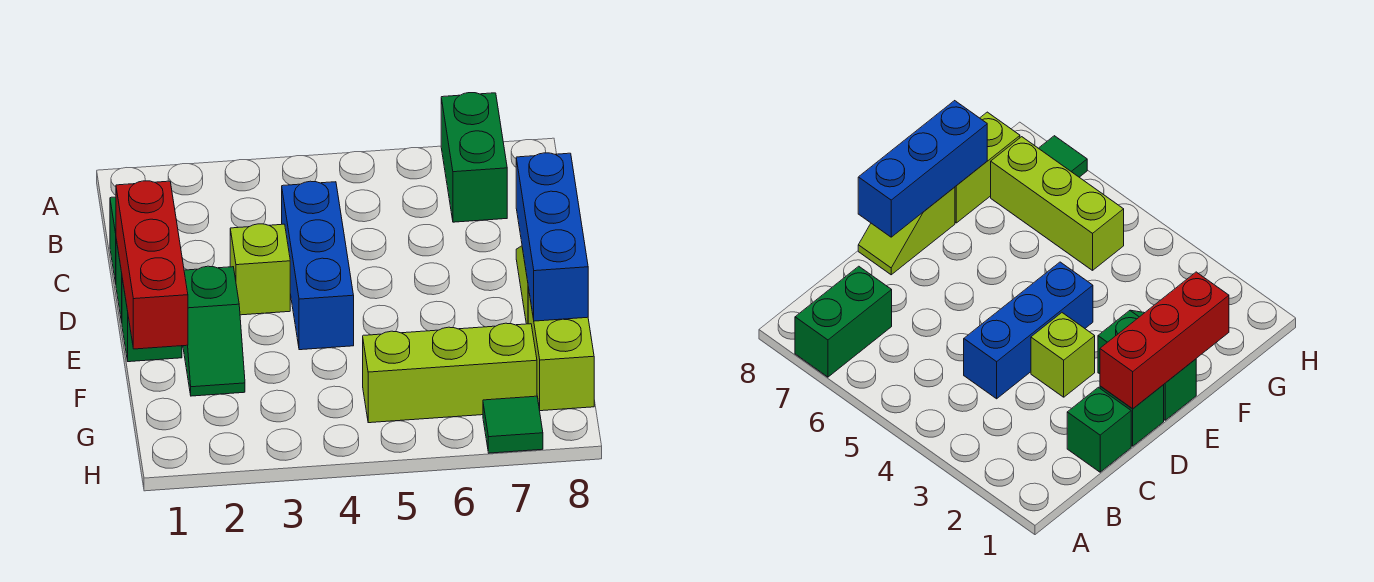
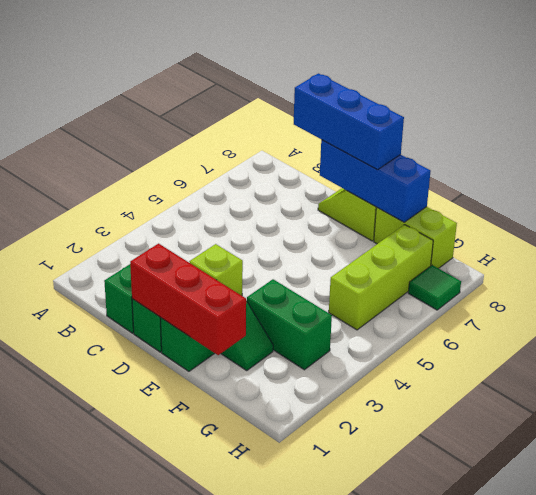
green 1x2 brick [441,93,507,222] -> green 1x2 brick moved to [247,279,332,370]
blue 1x3 brick [282,181,354,350] -> blue 1x3 brick moved to [294,73,404,170]

